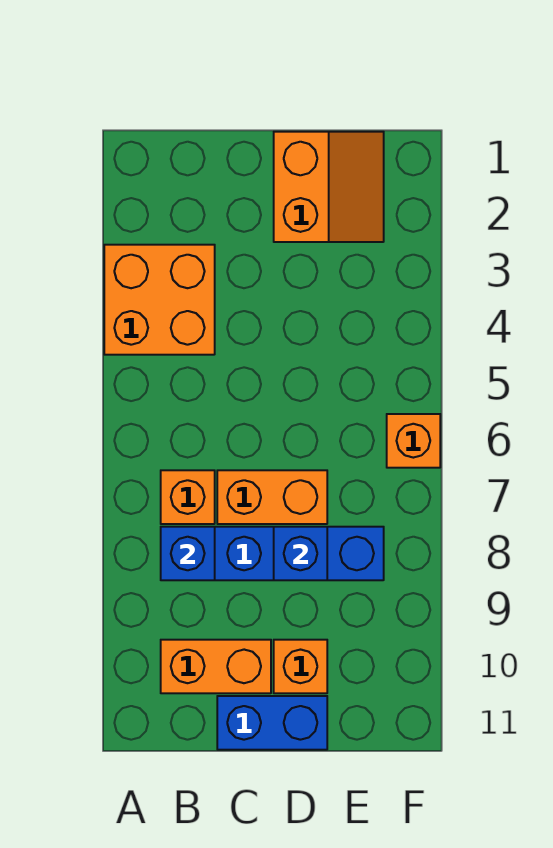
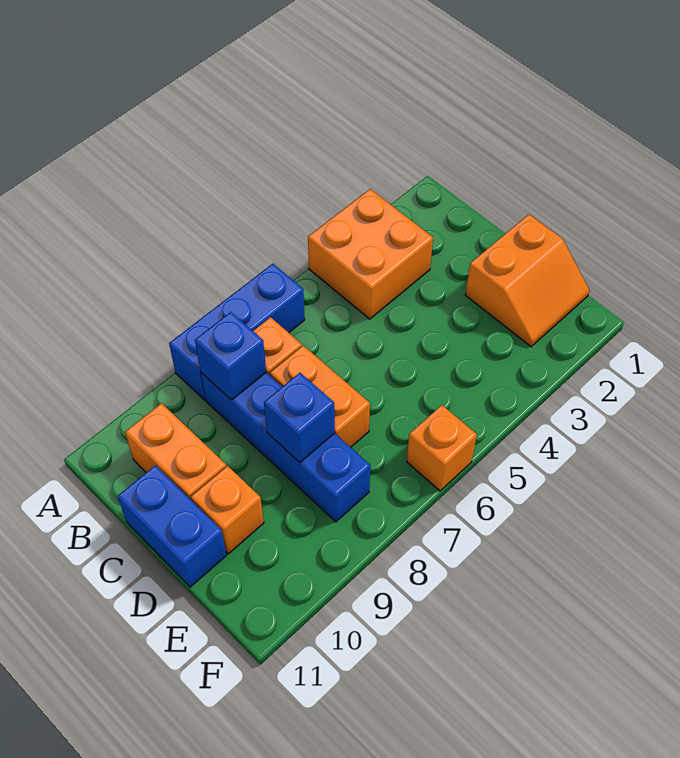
none -> blue 1x3 brick [169,264,305,400]

